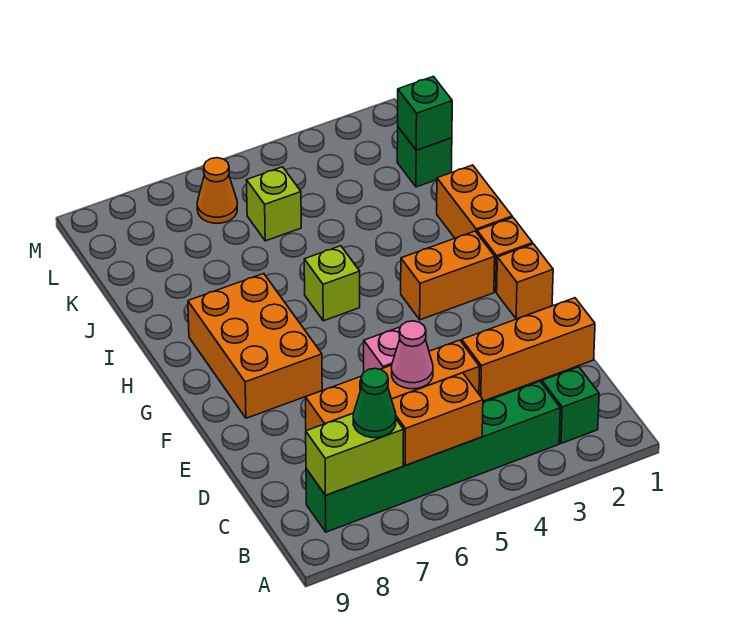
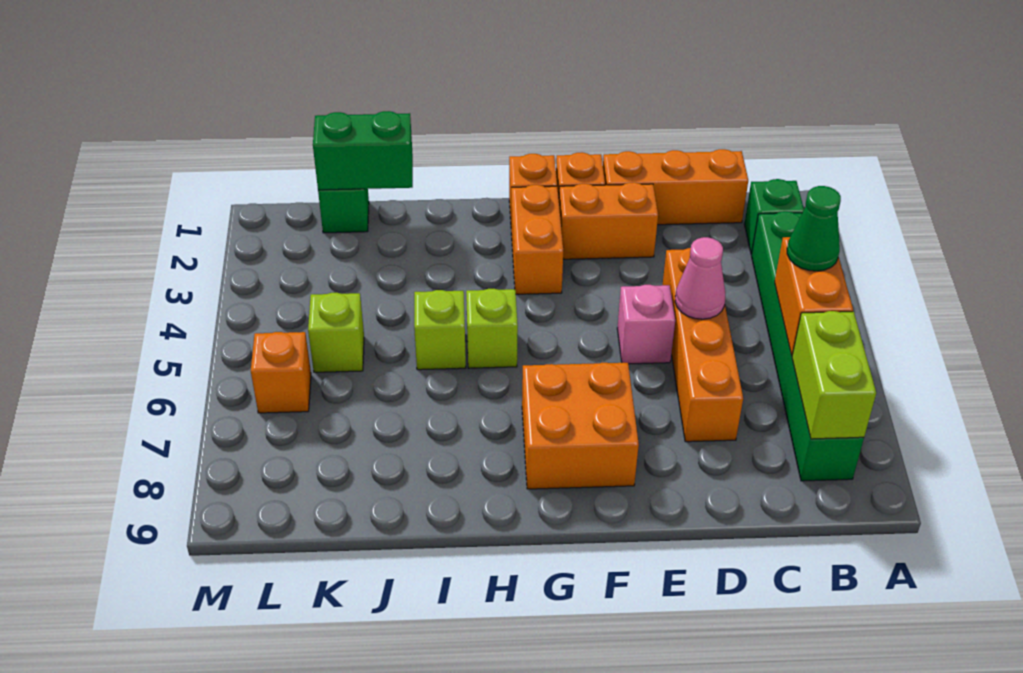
green 1x1 cone [353,368,396,438] -> green 1x1 cone moved to [787,186,841,271]
orange 1x3 brick [462,298,595,401] -> orange 1x3 brick turned to [603,149,748,225]
orange 2x3 brick [188,273,322,418] -> orange 2x2 brick [522,363,639,489]
orange 1x2 brick [437,165,512,238] -> orange 1x2 brick moved to [559,182,658,259]
none -> lime 1x1 brick [414,290,466,370]
green 1x1 brick [398,76,452,150] -> green 1x2 brick [313,111,413,190]
orange 1x1 cone [197,158,237,223] -> orange 1x1 brick [251,332,311,413]

